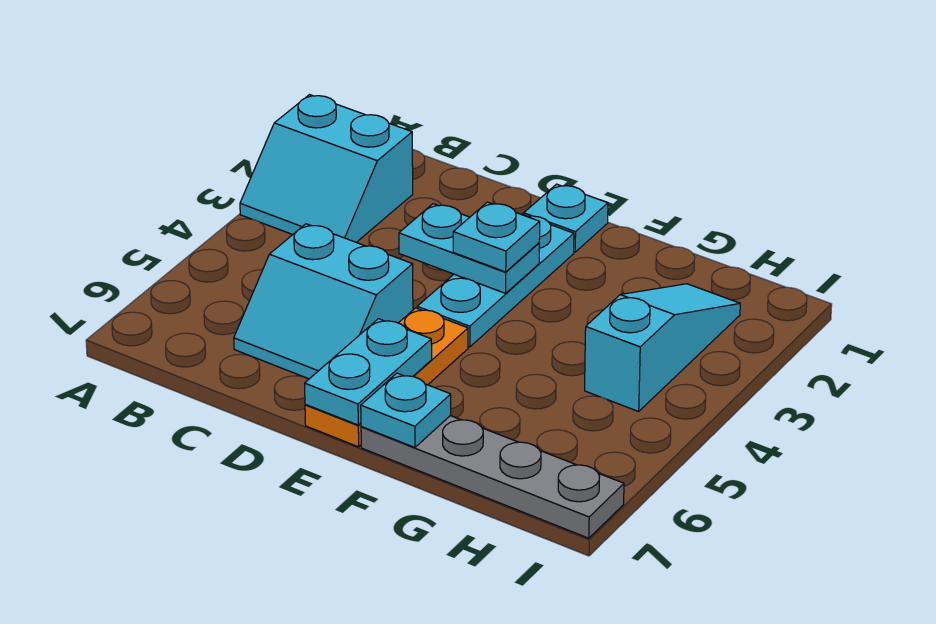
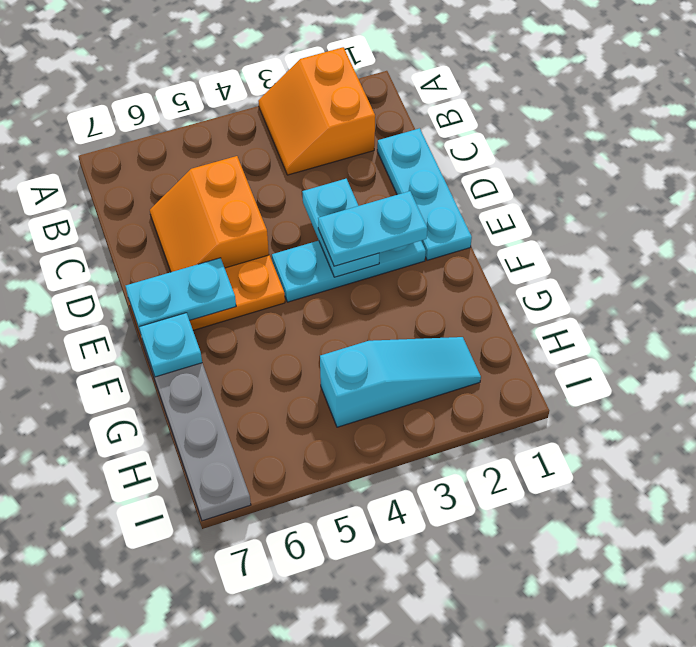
cyan 2x2 slope [240,95,413,242] -> orange 2x2 slope [258,47,375,175]
cyan 2x2 slope [234,224,413,379] -> orange 2x2 slope [150,156,269,272]
cyan 1x1 plate [524,184,608,252] -> cyan 1x3 plate [377,128,472,260]
cyan 1x1 plate [453,202,540,272] -> cyan 1x2 plate [318,191,427,266]

